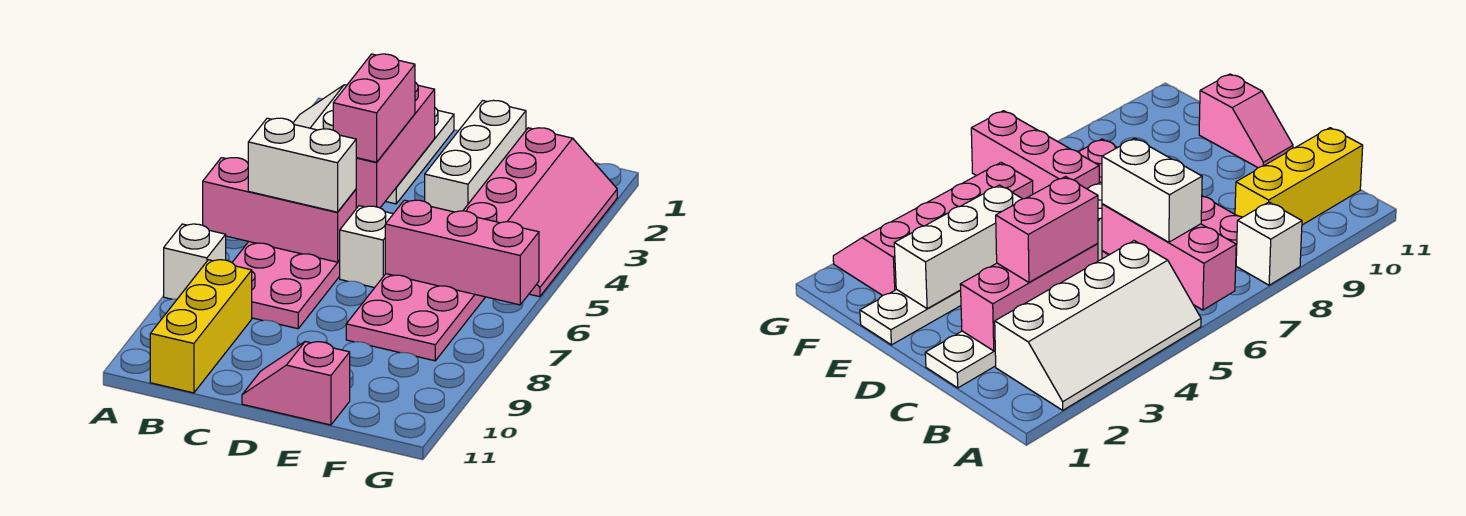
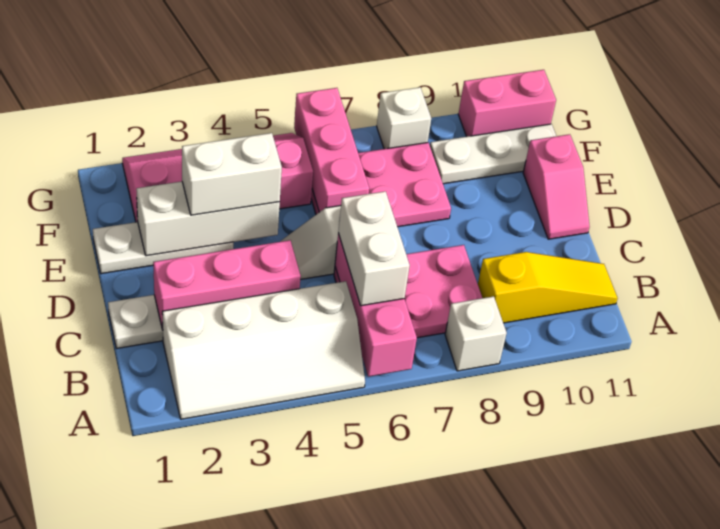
yellow 1x3 brick [150,260,252,393] -> yellow 1x3 slope [478,252,618,323]
pink 1x2 brick [333,54,415,162] -> pink 1x2 brick moved to [458,70,556,137]
none -> white 1x2 brick [182,133,282,215]
none -> white 1x3 plate [430,124,556,184]
none -> white 1x1 brick [377,87,431,149]

